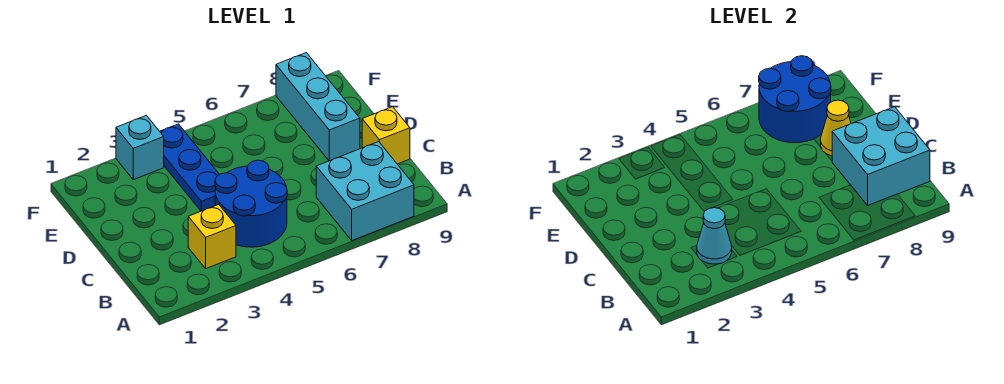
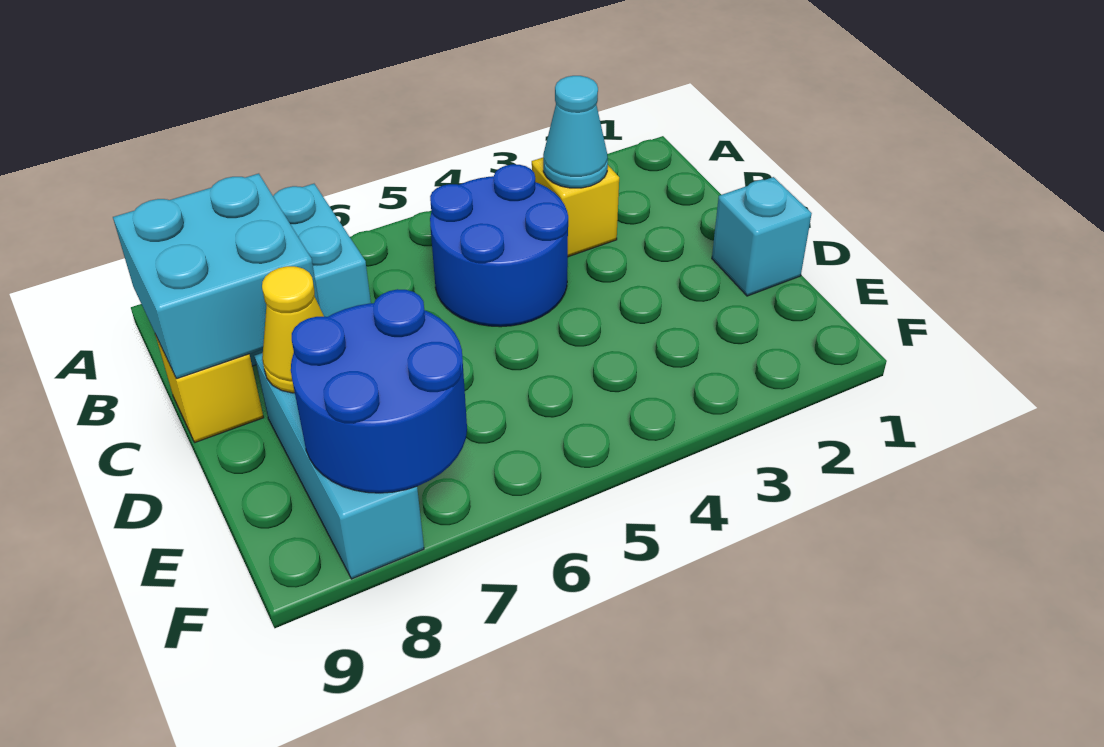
blue 1x3 plate [160,124,220,211] -> none
cyan 1x1 brick [116,115,164,180] -> cyan 1x1 brick moved to [712,177,812,296]

